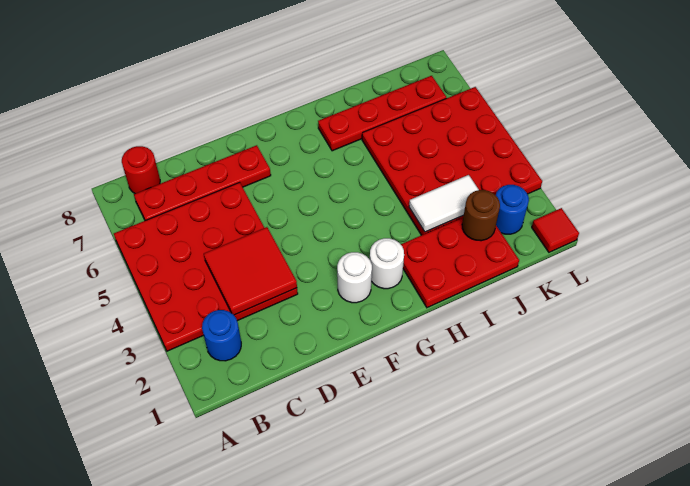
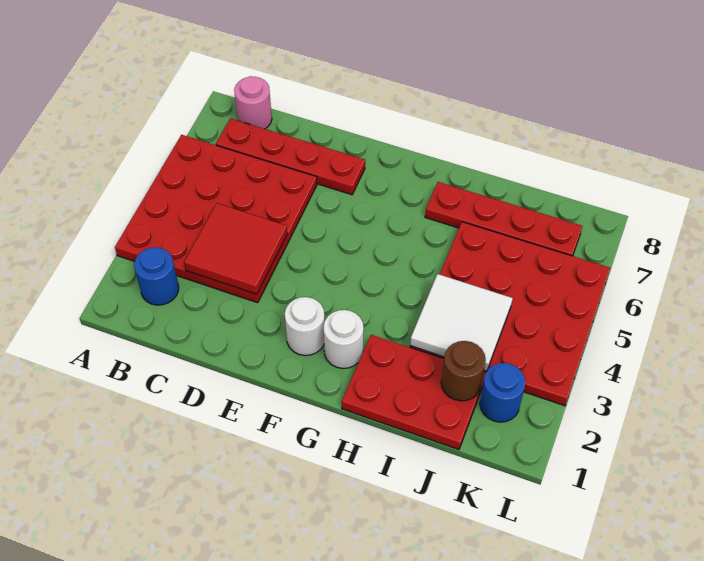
red 1x1 round brick [122,146,160,194] -> pink 1x1 round brick [234,76,272,129]
white 1x2 tile [409,175,479,232] -> white 2x2 tile [410,274,513,371]
red 1x1 tile [532,208,579,252] -> none

